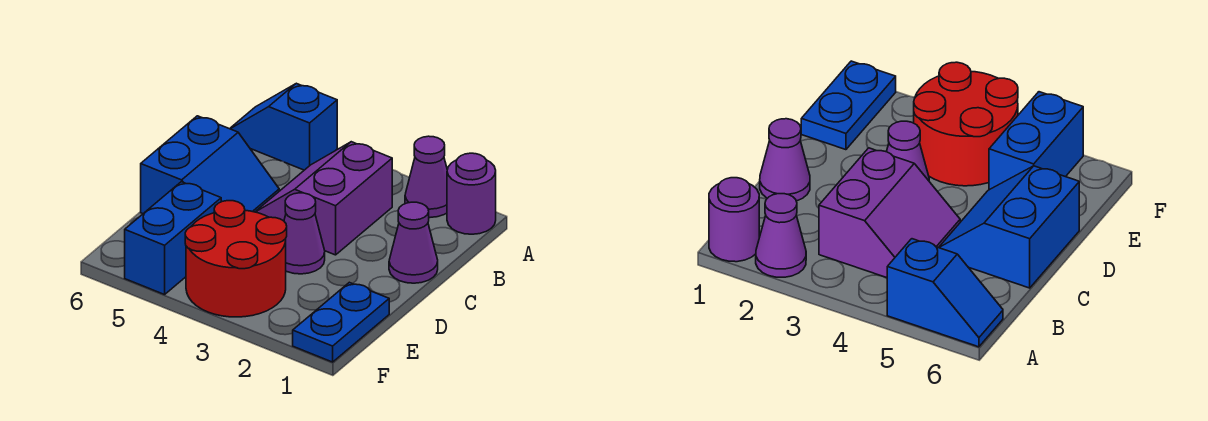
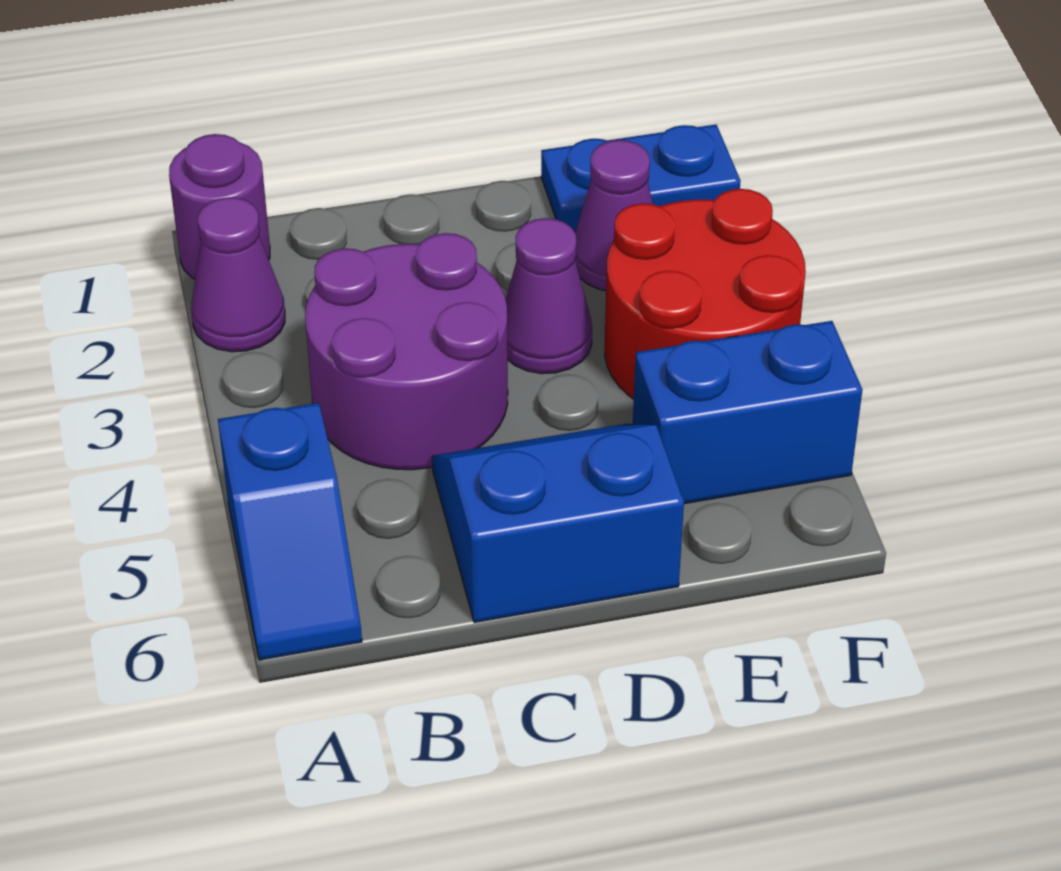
purple 2x2 slope [255,142,392,255] -> purple 2x2 round brick [305,233,508,470]
purple 1x1 cone [389,202,438,283] -> purple 1x1 cone moved to [575,140,653,291]

